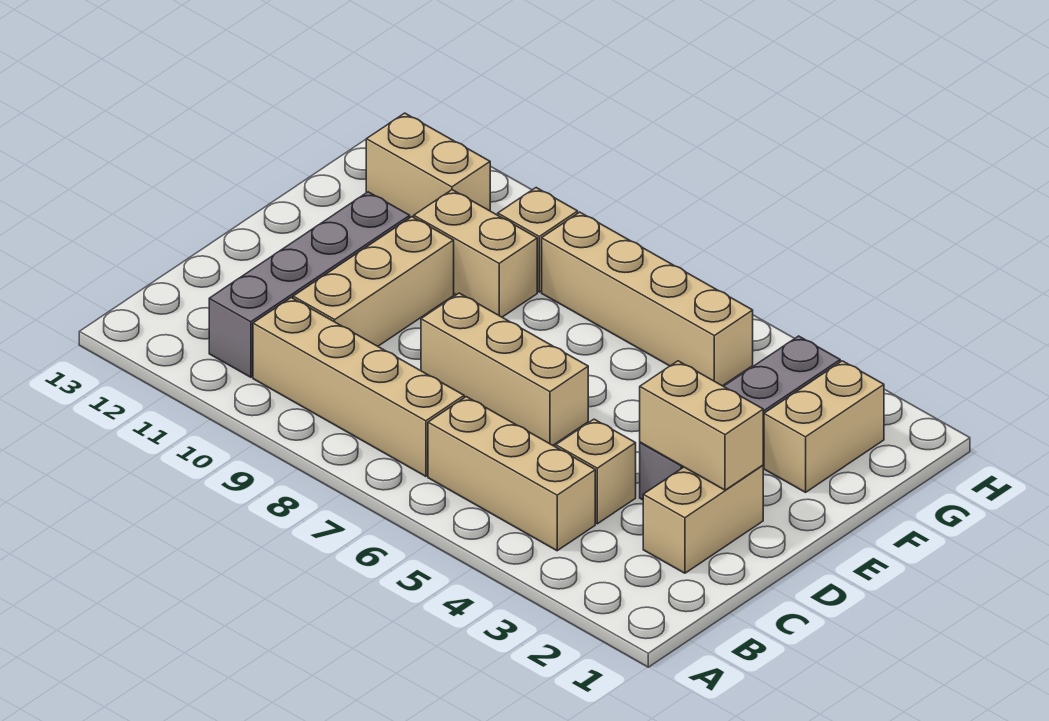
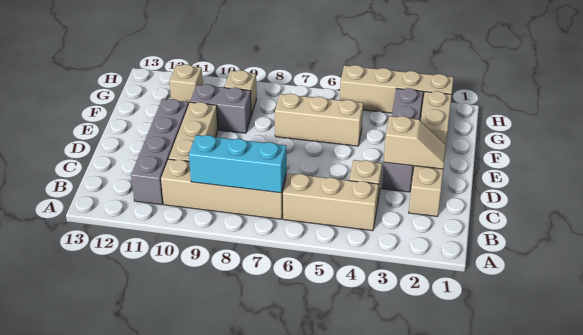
none -> cyan 1x3 brick [189,135,287,193]
tan 1x2 brick [640,361,763,490] -> tan 1x2 slope [384,116,446,169]
tan 1x3 brick [421,293,588,445] -> tan 1x3 brick moved to [275,94,363,146]
tan 1x2 brick [414,190,537,317] -> grey 1x2 brick [190,84,251,133]
tan 1x4 brick [542,212,753,386] -> tan 1x4 brick moved to [340,65,454,114]
tan 1x2 brick [366,113,490,217] -> tan 1x1 brick [170,64,203,103]

